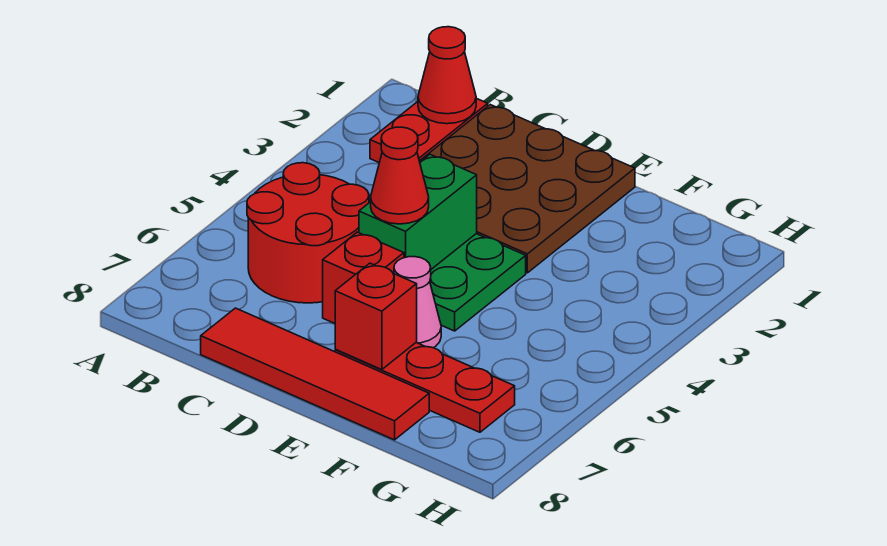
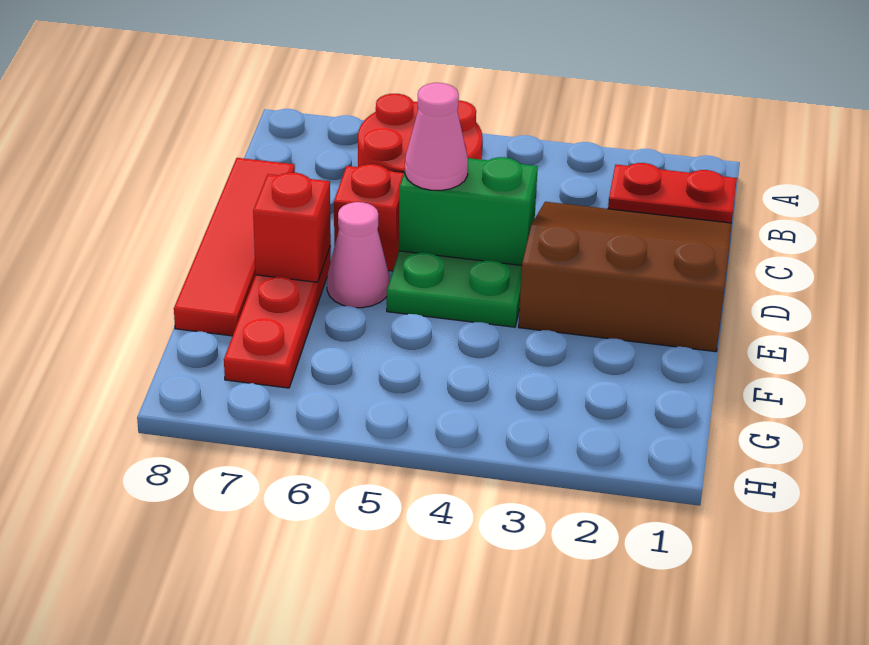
red 1x1 cone [418,27,476,124] -> none
brown 3x3 plate [420,105,635,273] -> brown 3x3 slope [519,202,732,352]
red 1x1 cone [371,127,429,224] -> pink 1x1 cone [405,83,468,190]

